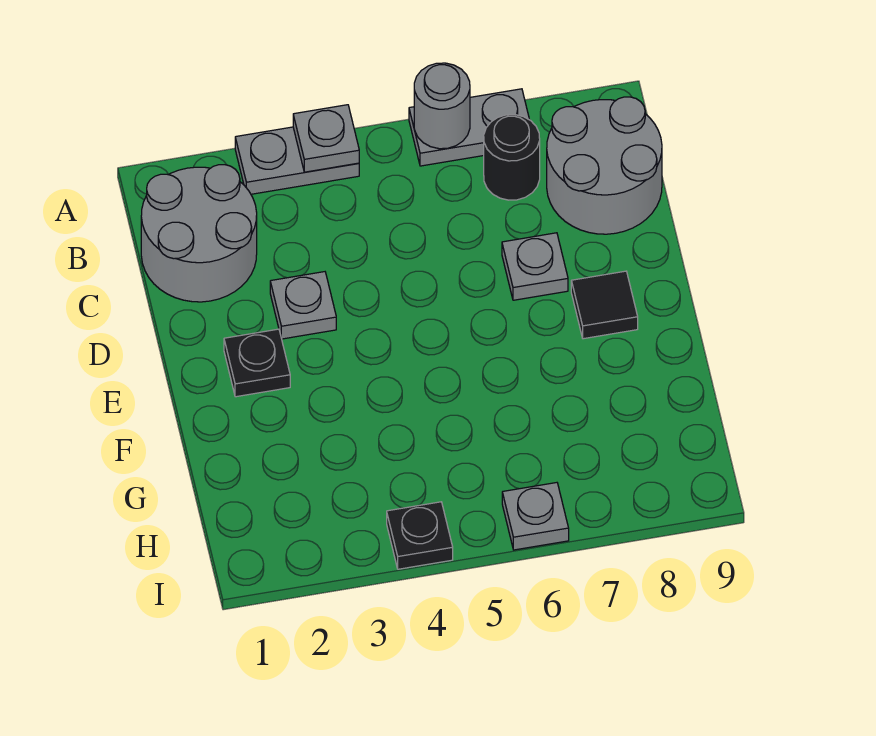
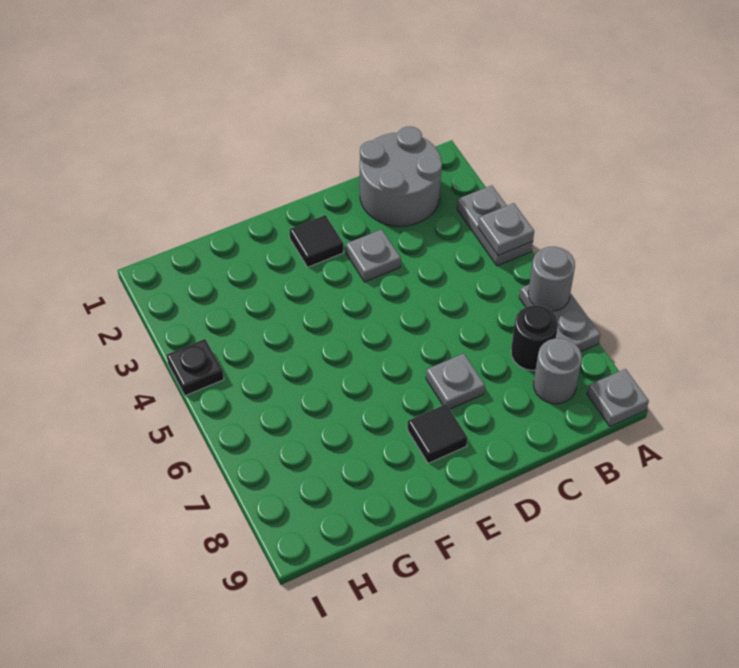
grey 2x2 round brick [547,97,662,234] -> grey 1x1 round brick [534,338,582,404]
black 1x1 plate [224,329,290,397] -> black 1x1 tile [289,215,344,267]
grey 1x1 plate [502,483,569,550] -> grey 1x1 plate moved to [587,369,649,427]

